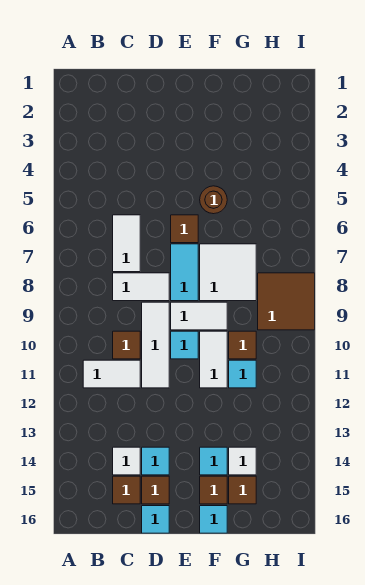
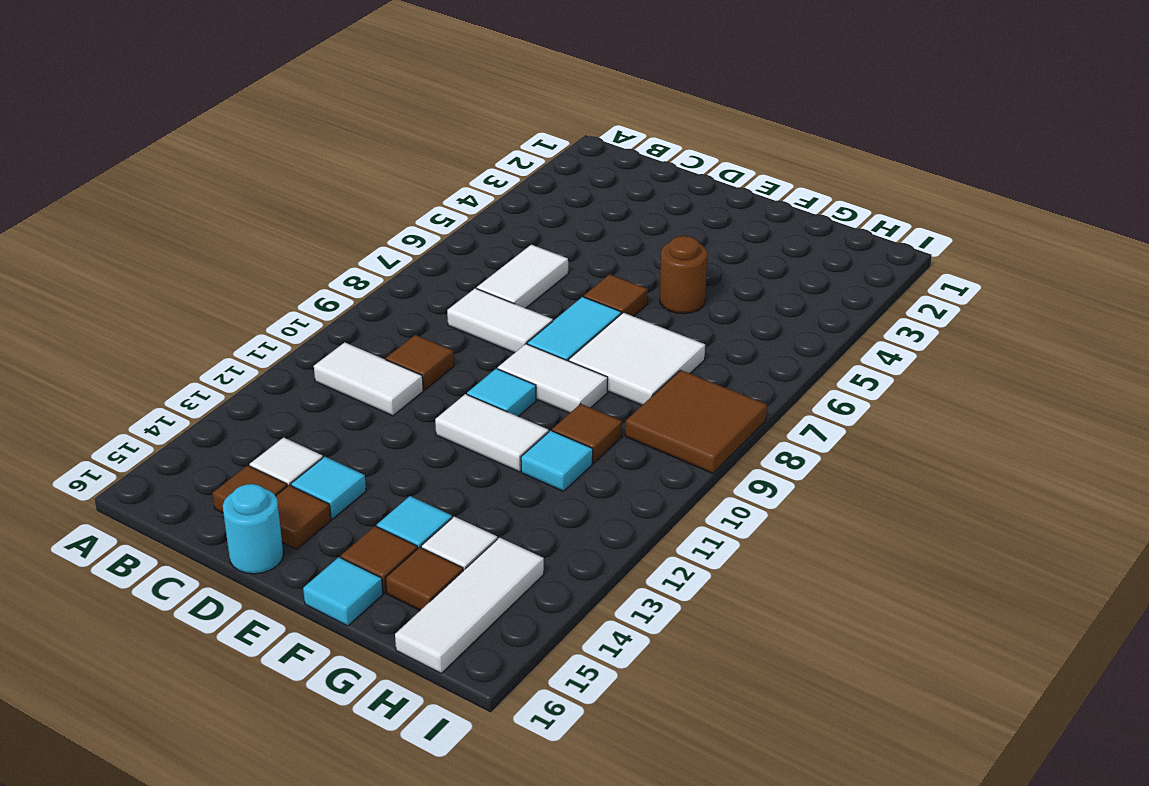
white 1x3 tile [142,302,169,388] -> white 1x3 tile moved to [395,538,544,673]
cyan 1x1 tile [142,506,169,533] -> cyan 1x1 round brick [223,484,284,574]
white 1x2 tile [200,331,227,388] -> white 1x2 tile turned to [435,394,549,472]

